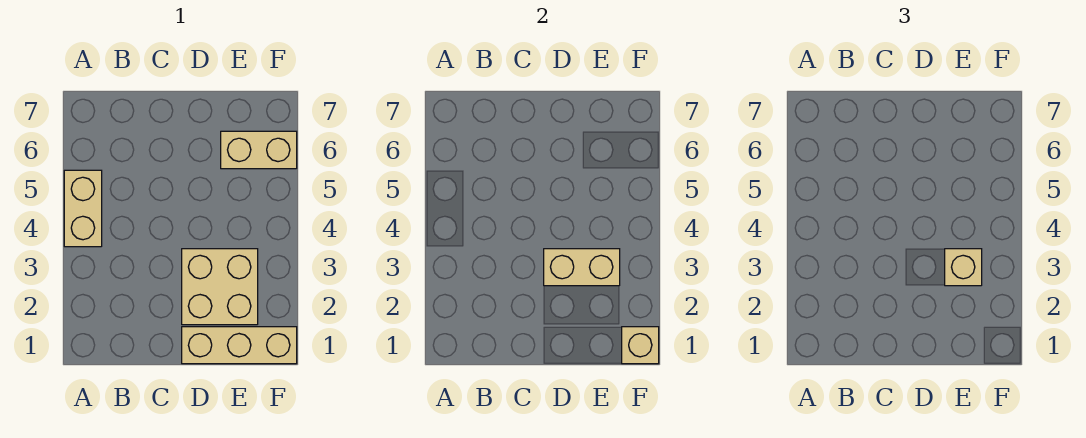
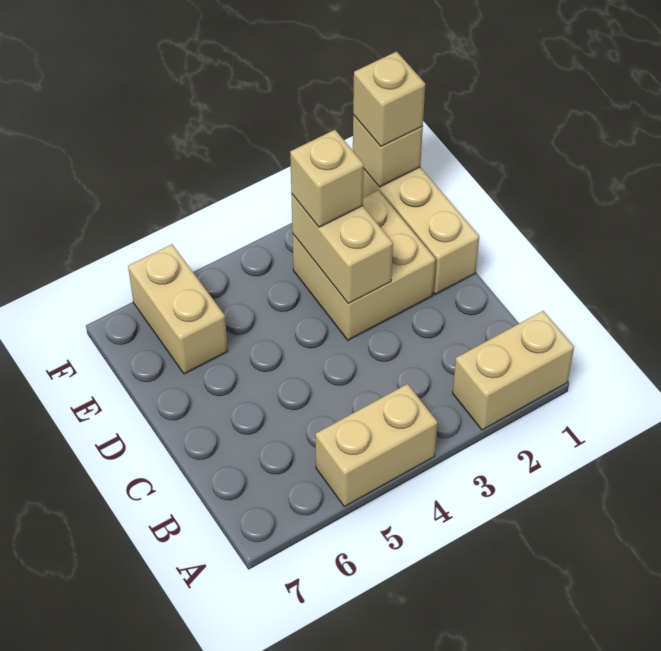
none -> tan 1x2 brick [453,311,574,430]
none -> tan 1x1 brick [353,51,425,147]

